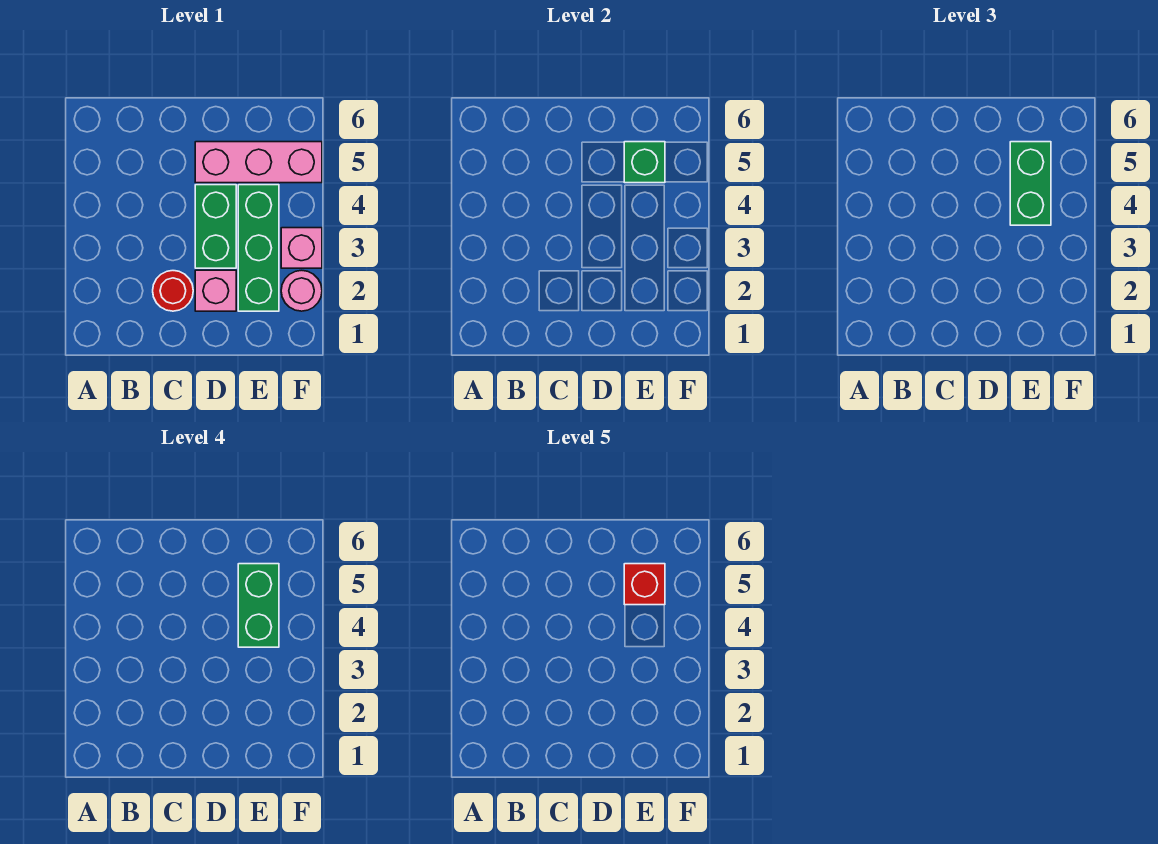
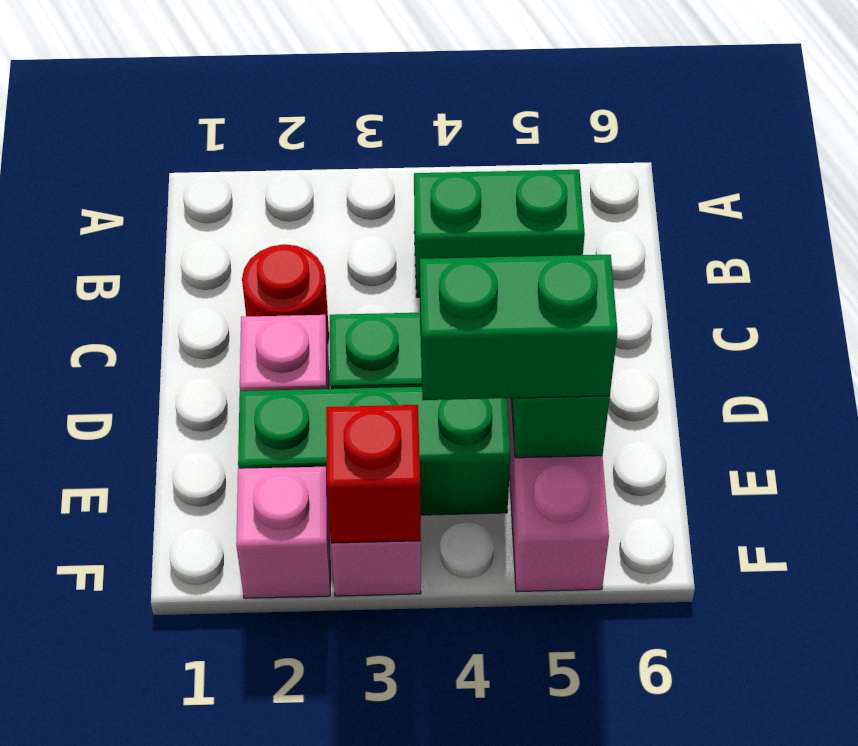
green 1x2 brick [238,564,279,647] -> green 1x2 brick moved to [414,170,585,297]
red 1x1 brick [624,564,665,605] -> red 1x1 brick moved to [326,405,421,543]
pink 1x1 round brick [281,270,322,311] -> pink 1x1 brick [236,467,330,598]

